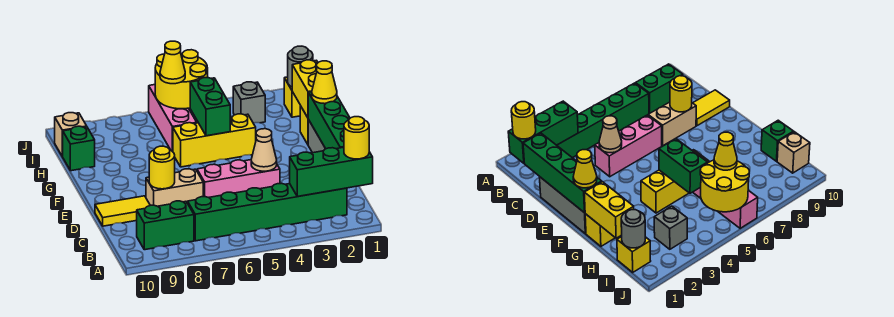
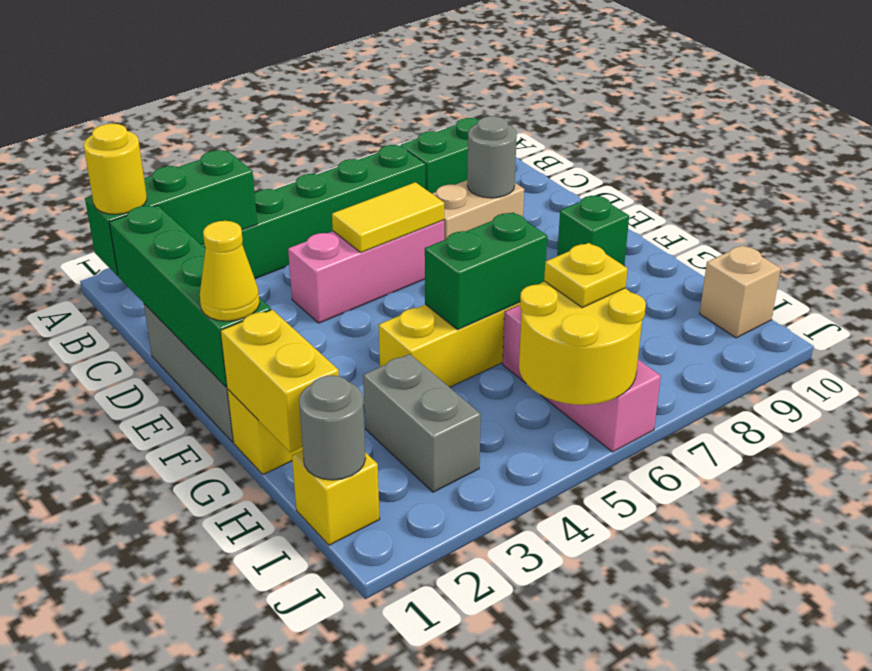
tan 1x1 cone [251,129,277,171] -> none
yellow 1x1 round brick [149,146,175,189] -> grey 1x1 round brick [467,116,517,198]
yellow 1x2 tile [95,196,150,226] -> yellow 1x2 tile moved to [332,182,444,252]
green 1x2 brick [190,78,230,136] -> green 1x2 brick turned to [425,213,547,330]
green 1x1 brick [63,126,95,171] -> green 1x1 brick moved to [557,195,629,266]
grey 1x1 brick [233,82,265,123] -> grey 1x2 brick [363,354,481,492]
yellow 1x1 cone [160,41,185,84] -> yellow 1x1 plate [544,243,628,308]

